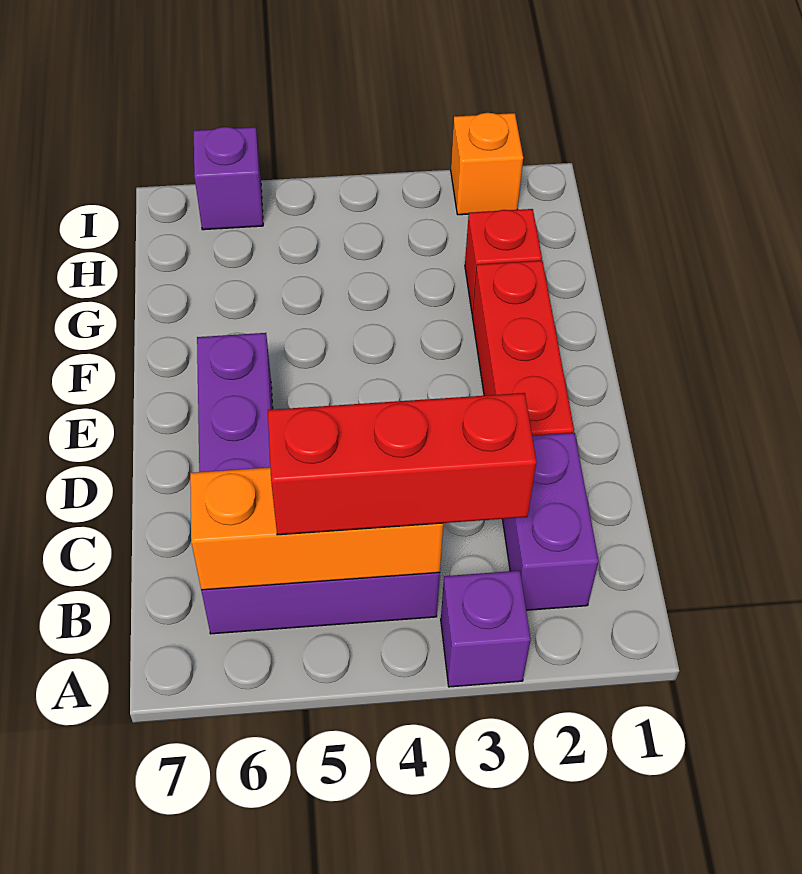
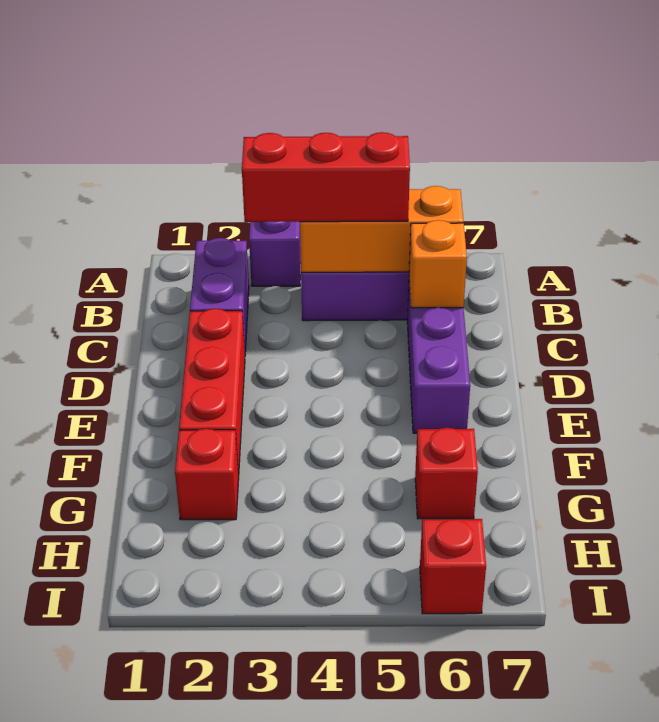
none -> red 1x1 brick [415,428,478,519]
orange 1x1 brick [451,113,523,215] -> orange 1x1 brick moved to [409,220,467,308]
purple 1x1 brick [194,127,263,230] -> red 1x1 brick [420,519,486,614]

